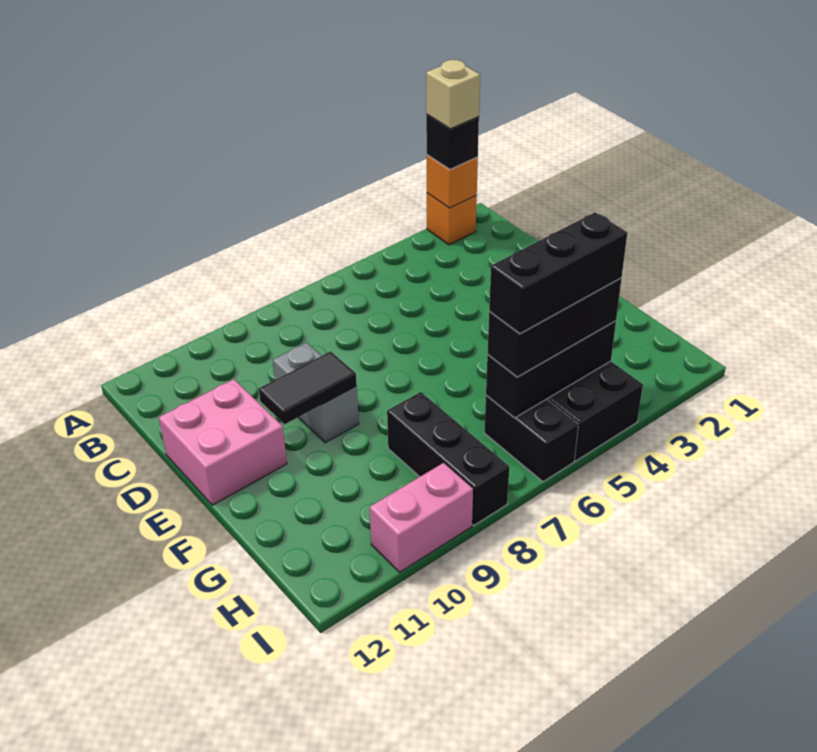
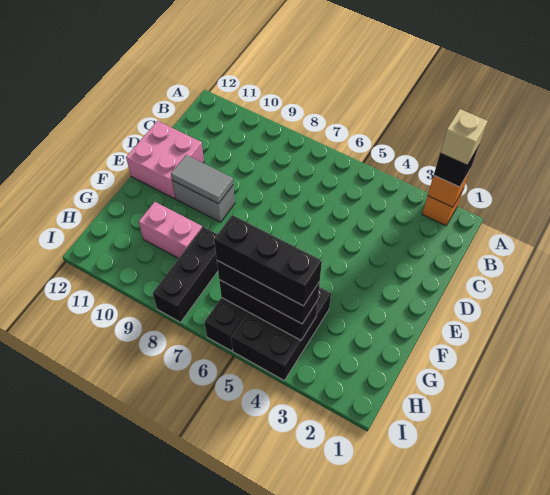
grey 1x2 brick [273,343,359,443] -> grey 1x2 brick turned to [172,181,235,222]
black 1x2 tile [259,351,357,424] -> grey 1x2 tile [171,155,233,204]
pink 1x2 brick [370,463,473,572] -> pink 1x2 brick moved to [139,202,202,258]

